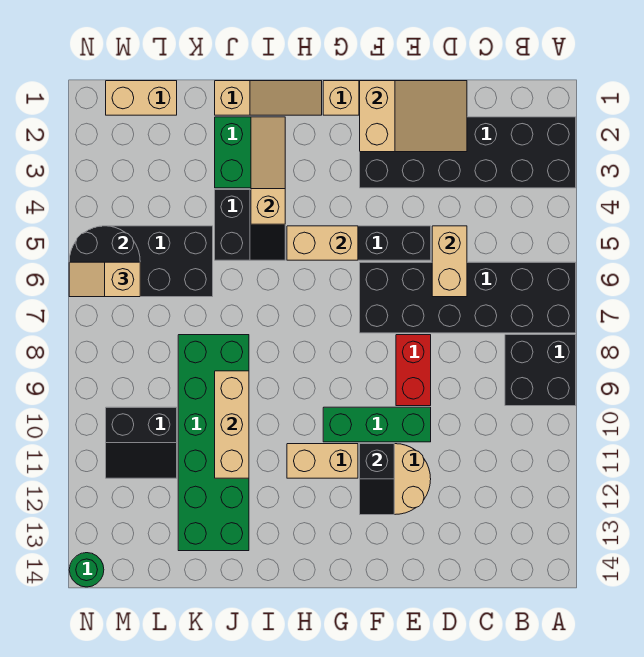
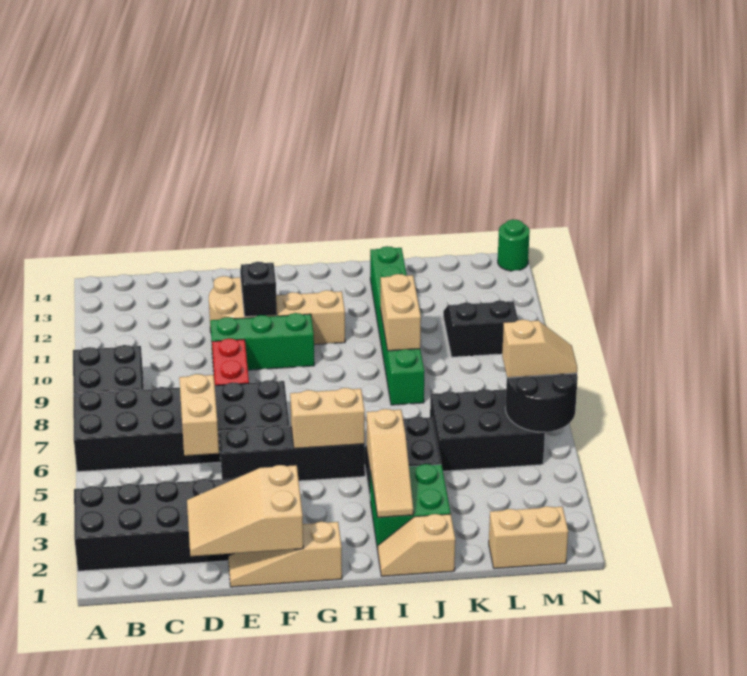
tan 1x3 slope [215,81,322,115] -> tan 1x2 slope [378,514,455,576]
green 2x6 brick [178,335,249,551] -> green 1x6 brick [370,246,424,405]
tan 1x3 brick [215,371,249,478] -> tan 1x2 brick [381,274,421,351]

